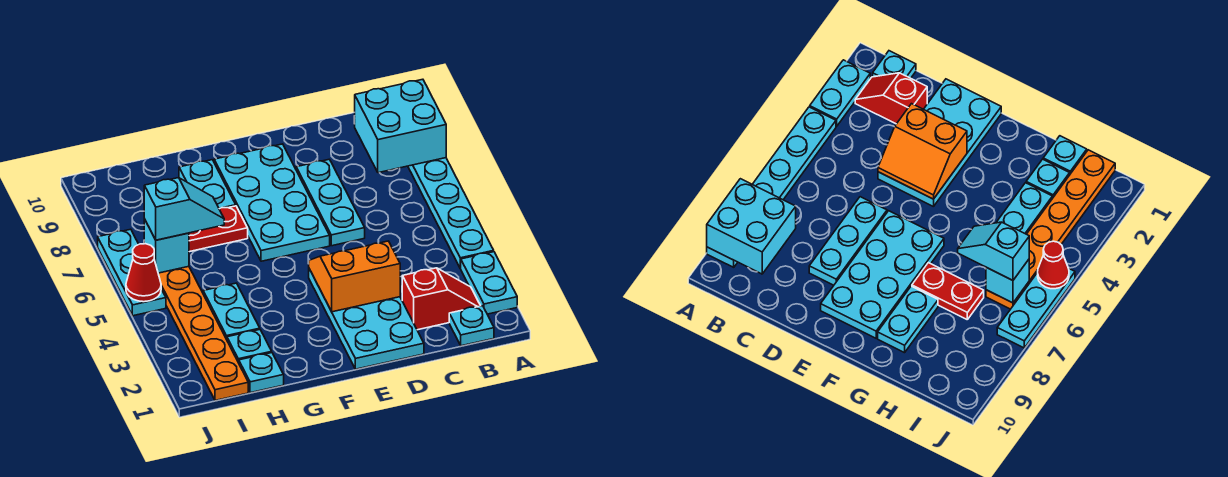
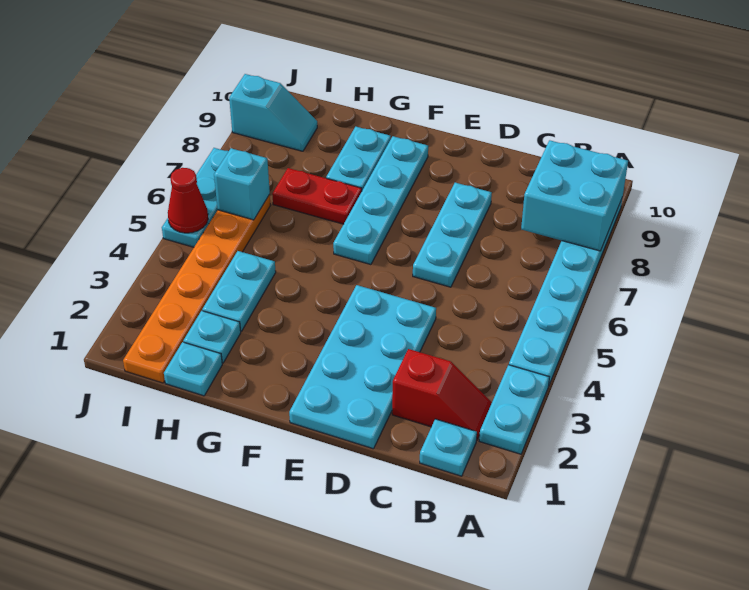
orange 2x2 slope [309,241,400,312] -> none
cyan 2x4 plate [214,144,330,261] -> cyan 1x4 plate [333,136,428,265]
cyan 1x2 slope [144,178,224,240] -> cyan 1x2 slope moved to [229,74,317,151]

